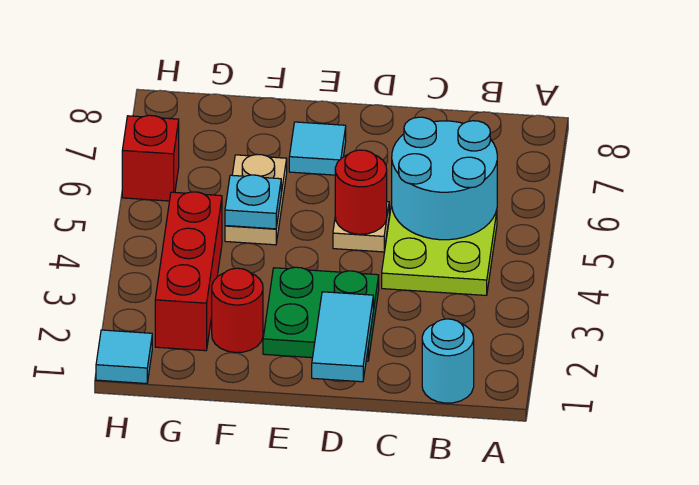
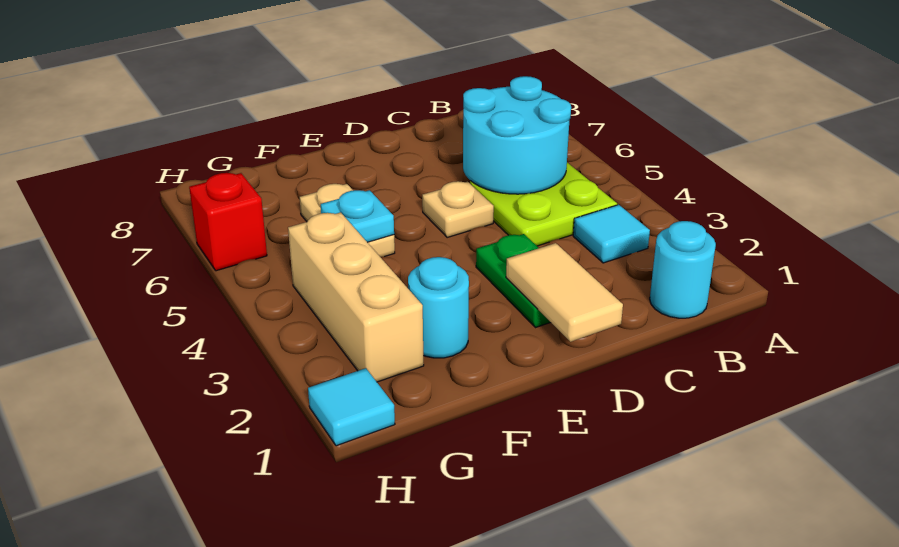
cyan 1x2 tile [312,292,373,382] -> tan 1x2 tile [506,243,623,342]
green 2x2 plate [263,267,379,361] -> green 1x2 plate [476,234,551,328]
red 1x1 round brick [335,150,387,234] -> none
cyan 1x1 tile [289,122,346,175] -> cyan 1x1 tile moved to [573,205,650,263]
red 1x1 round brick [212,268,263,353] -> cyan 1x1 round brick [408,257,469,358]
red 1x3 brick [155,192,222,351] -> tan 1x3 brick [288,212,424,382]

